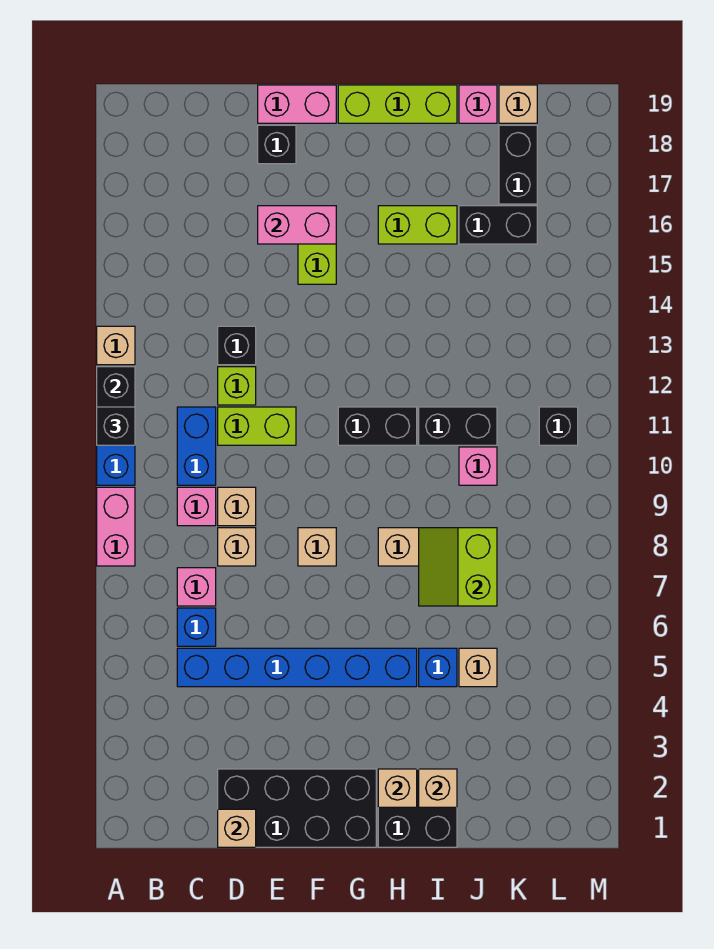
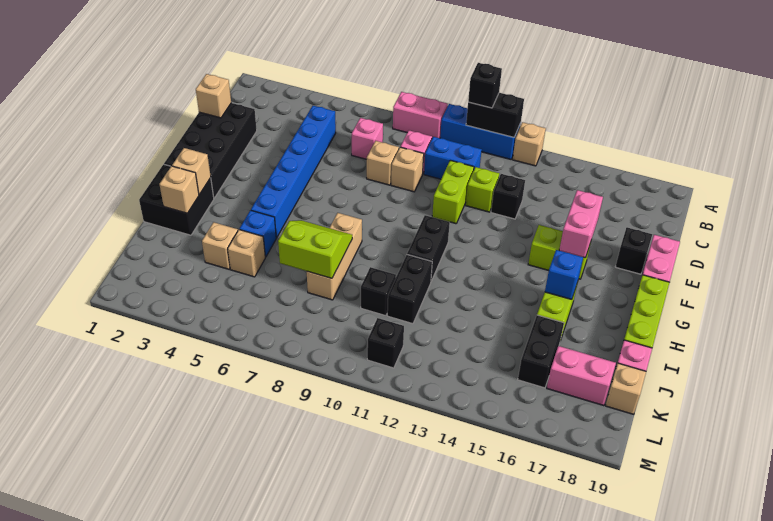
blue 1x1 brick [177,608,216,646] -> blue 1x1 brick moved to [545,250,583,300]
tan 1x1 brick [298,528,336,566] -> tan 1x1 brick moved to [202,222,238,269]
pink 1x1 brick [459,447,497,485] -> black 1x1 brick [361,267,396,316]
black 1x2 brick [499,125,537,204] -> pink 1x2 brick [547,346,616,406]

